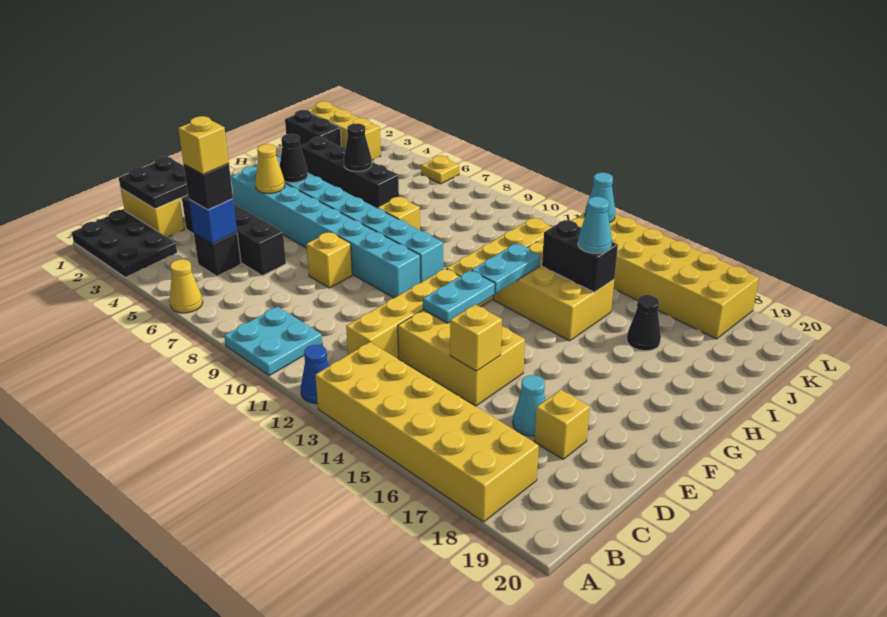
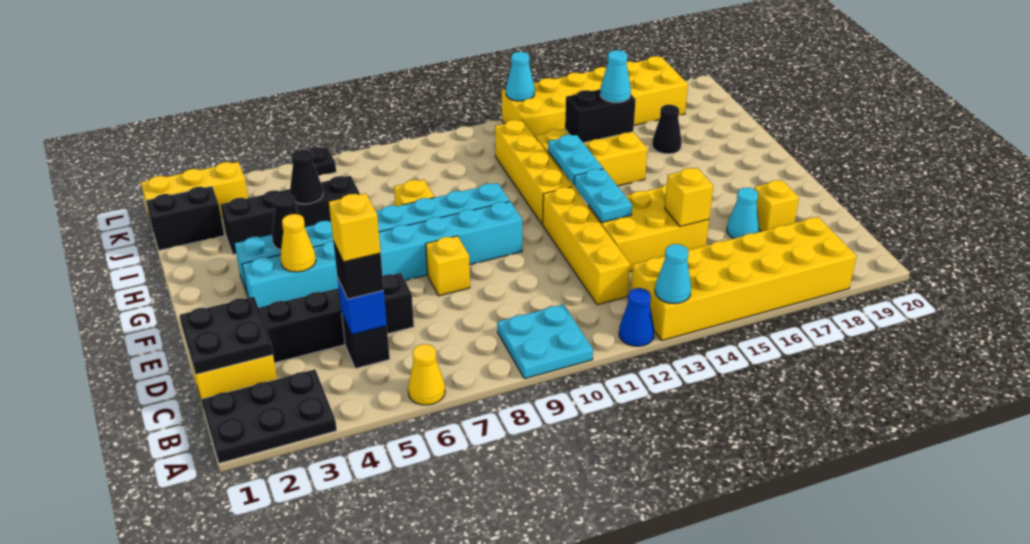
none -> cyan 1x1 cone [655,244,691,304]
yellow 1x1 plate [421,156,459,184] -> black 1x1 plate [309,147,336,176]

